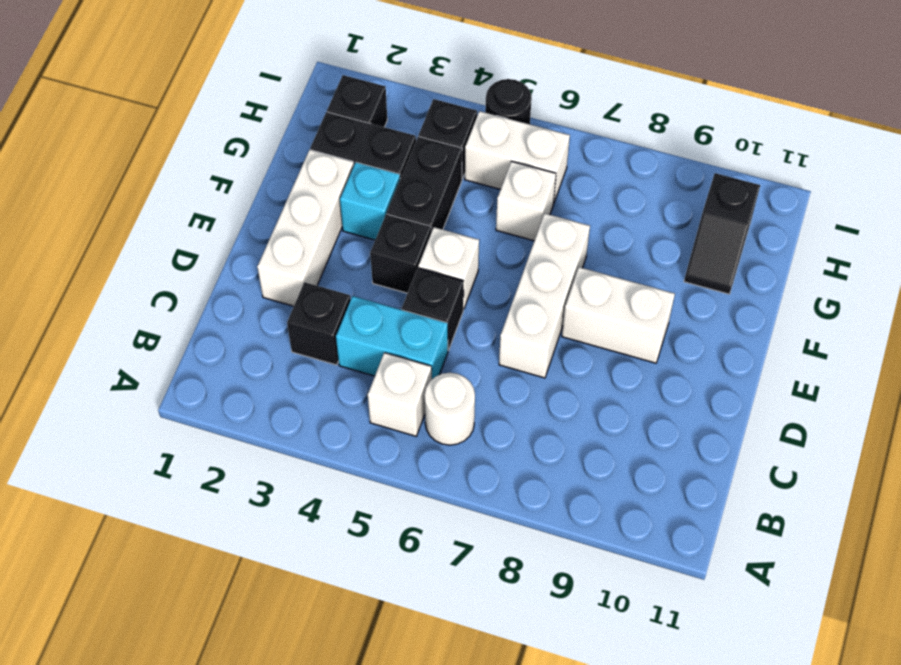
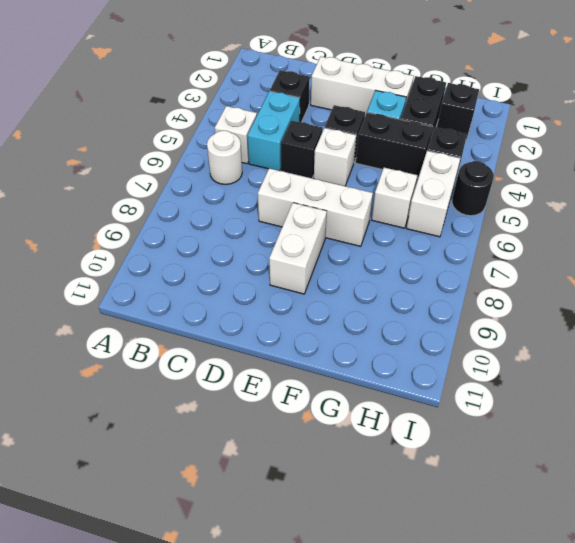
black 1x2 slope [684,173,760,294] -> none

